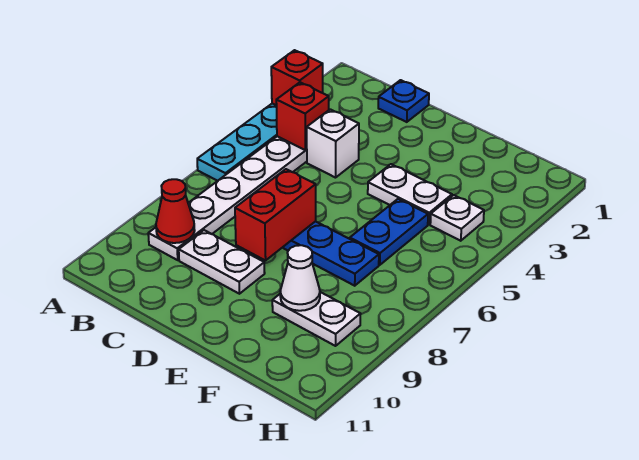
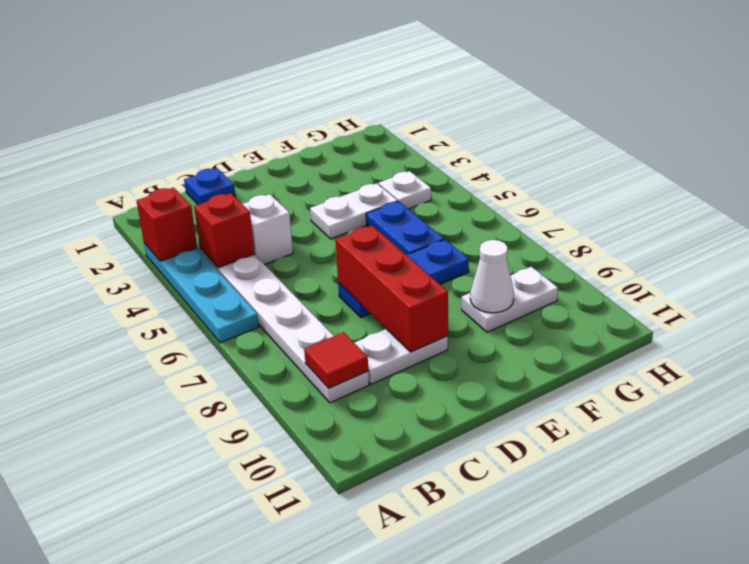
red 1x1 cone [156,179,195,243] -> red 1x1 tile [304,332,368,388]
red 1x2 brick [235,169,316,261] -> red 1x3 brick [336,225,448,352]

